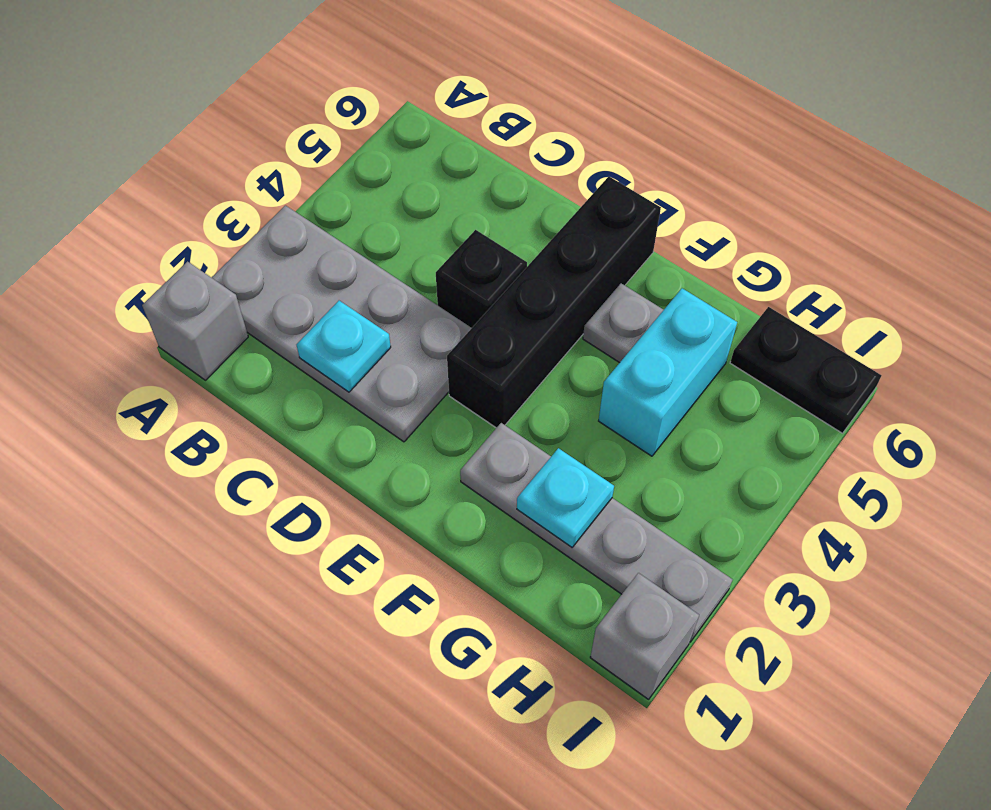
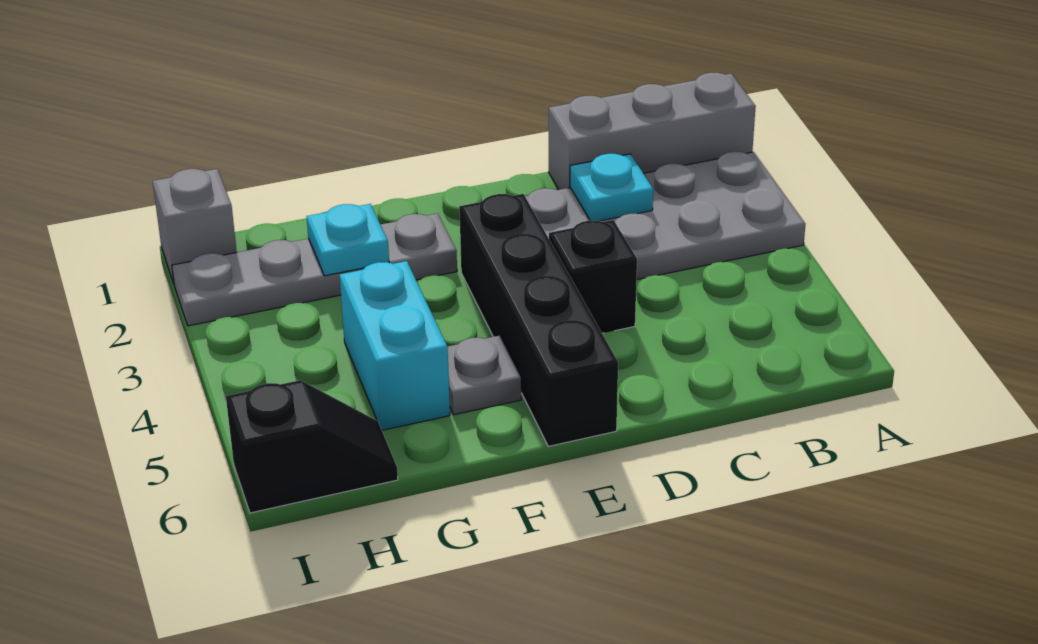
grey 1x1 brick [142,261,248,380] -> grey 1x3 brick [549,73,756,190]
black 1x2 plate [730,307,882,433] -> black 1x2 slope [226,380,398,513]

